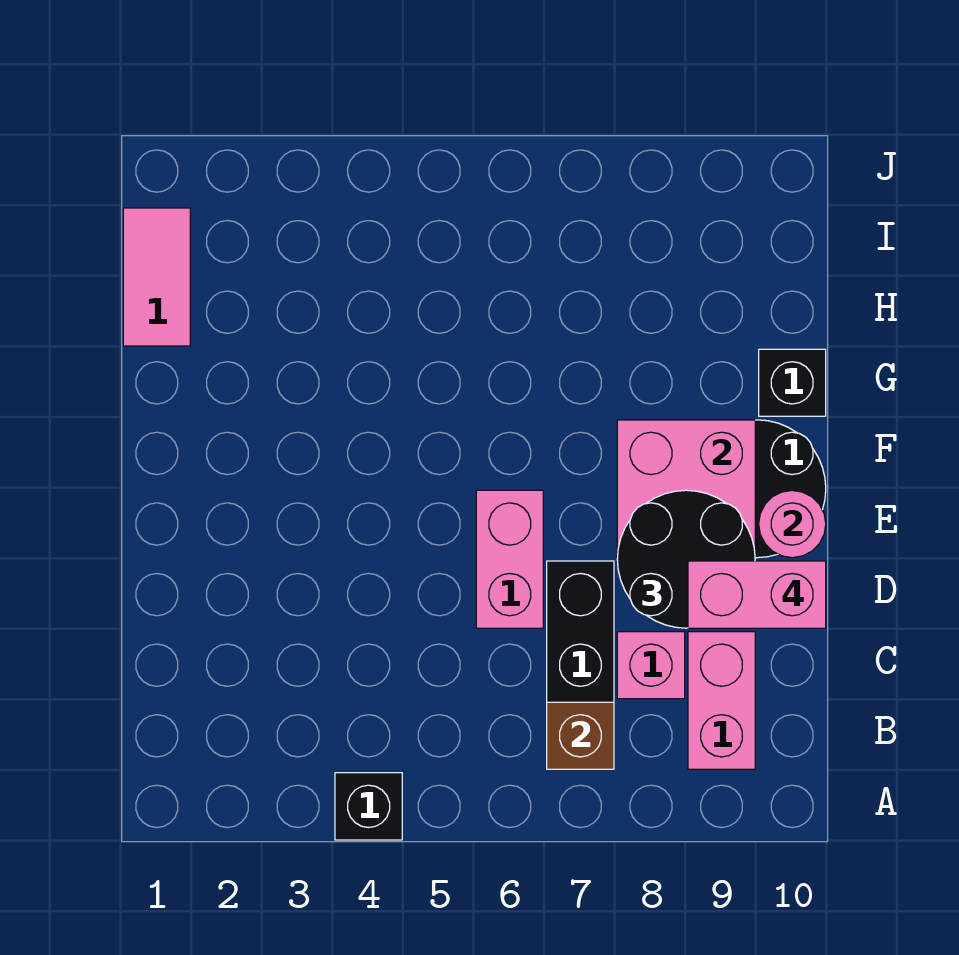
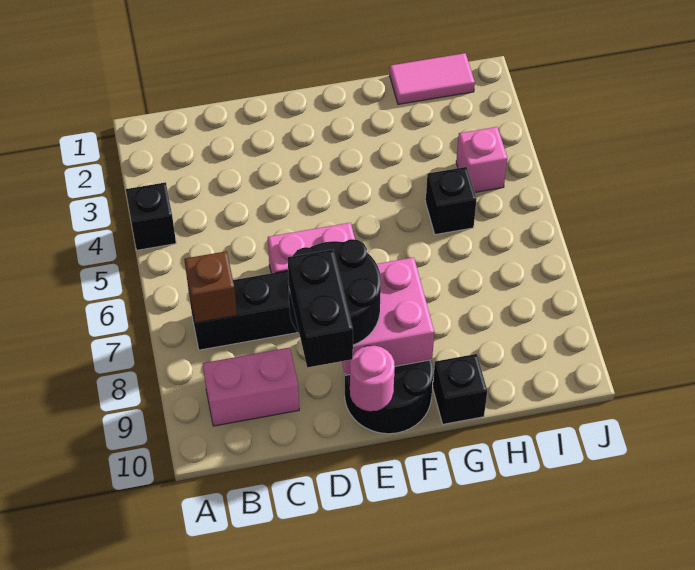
pink 1x1 brick [617,632,685,699] -> pink 1x1 brick moved to [456,127,507,192]
pink 1x2 brick [688,561,826,628] -> black 1x2 brick [288,249,353,368]
none -> black 1x1 brick [426,167,477,235]

